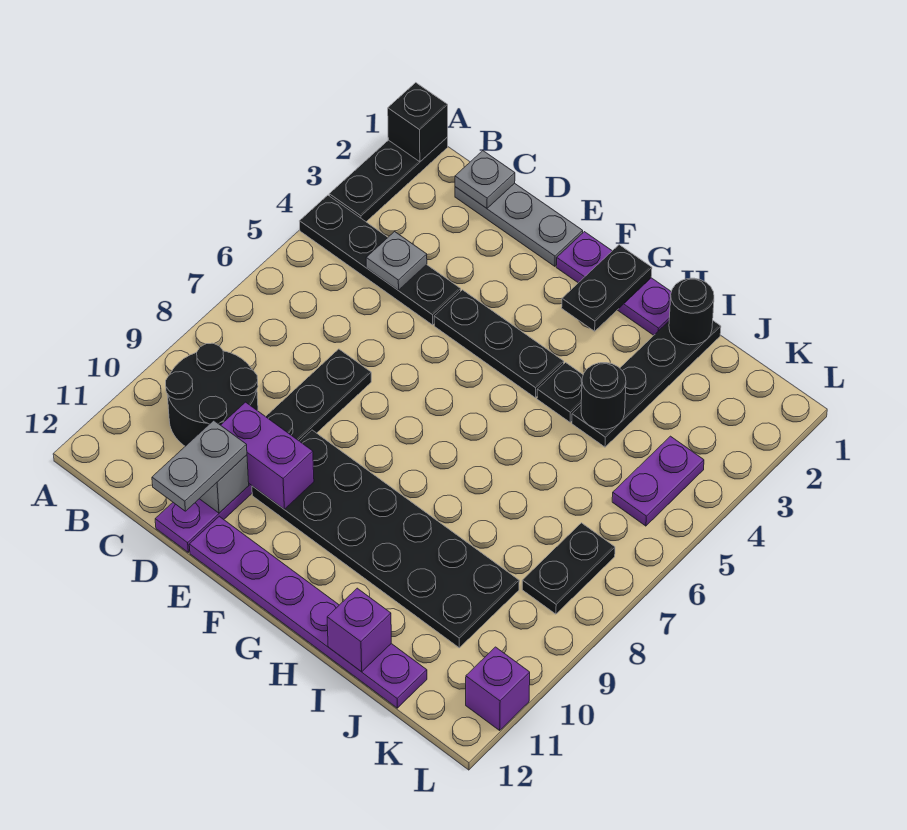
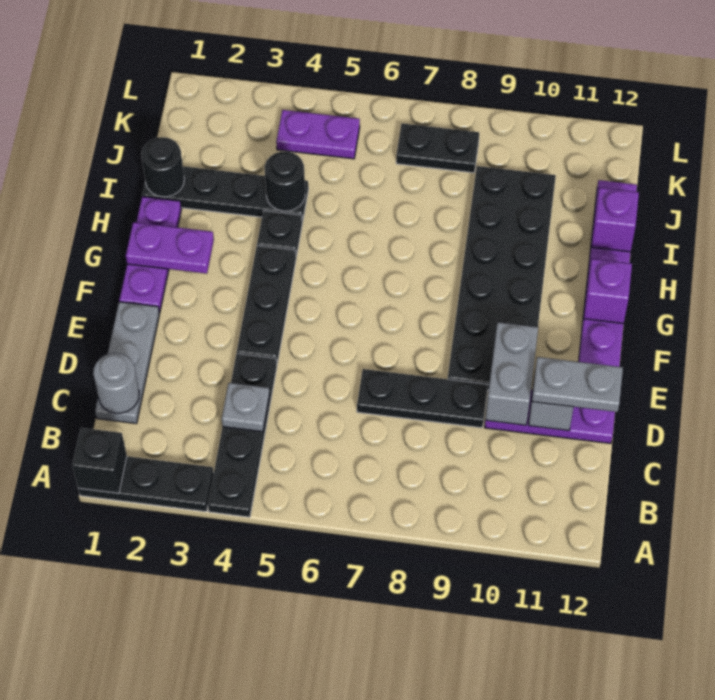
black 2x2 round brick [166,343,258,446] -> none
grey 1x1 plate [455,151,515,208] -> grey 1x1 round brick [93,353,139,413]
purple 1x2 brick [221,402,314,509] -> grey 1x2 brick [485,322,538,425]
black 1x2 plate [562,245,652,331] -> purple 1x2 plate [126,222,214,274]
purple 1x1 brick [466,647,530,730] -> purple 1x1 brick moved to [584,259,632,324]

